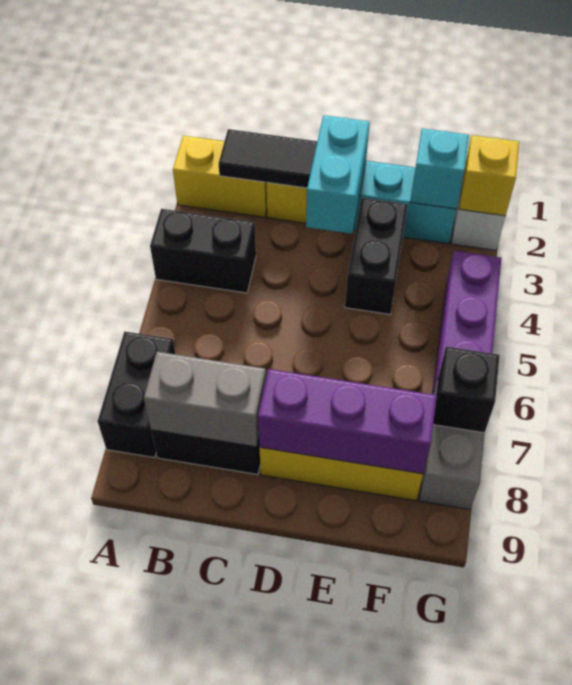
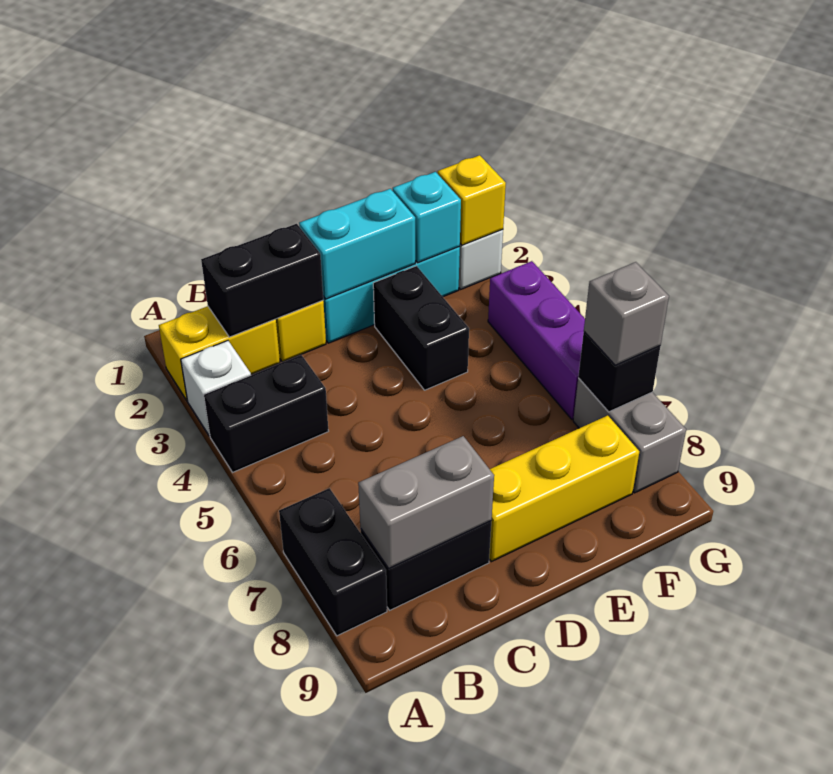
none -> white 1x1 brick [181,341,251,436]
black 1x2 tile [219,129,317,188] -> black 1x2 brick [201,224,323,337]
cyan 1x2 brick [306,115,370,234] -> cyan 1x2 brick turned to [299,189,415,299]
purple 1x3 brick [258,369,437,474] -> none
none -> grey 1x1 brick [584,262,669,365]

